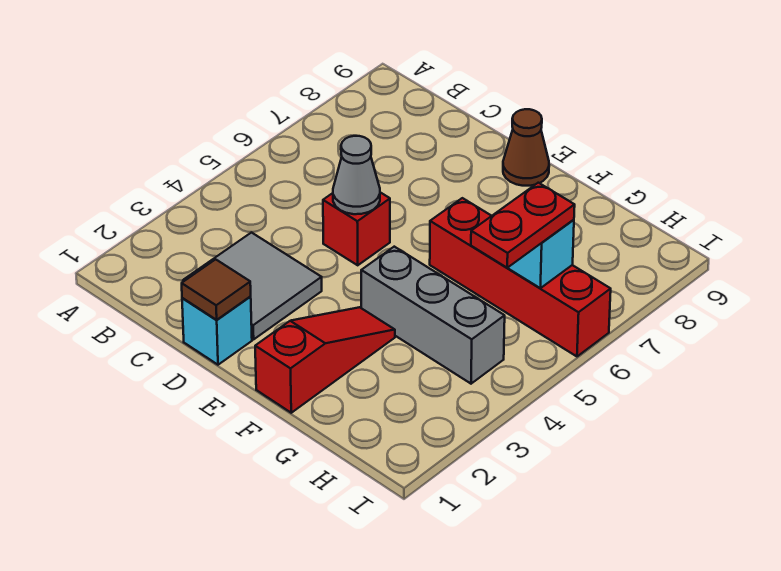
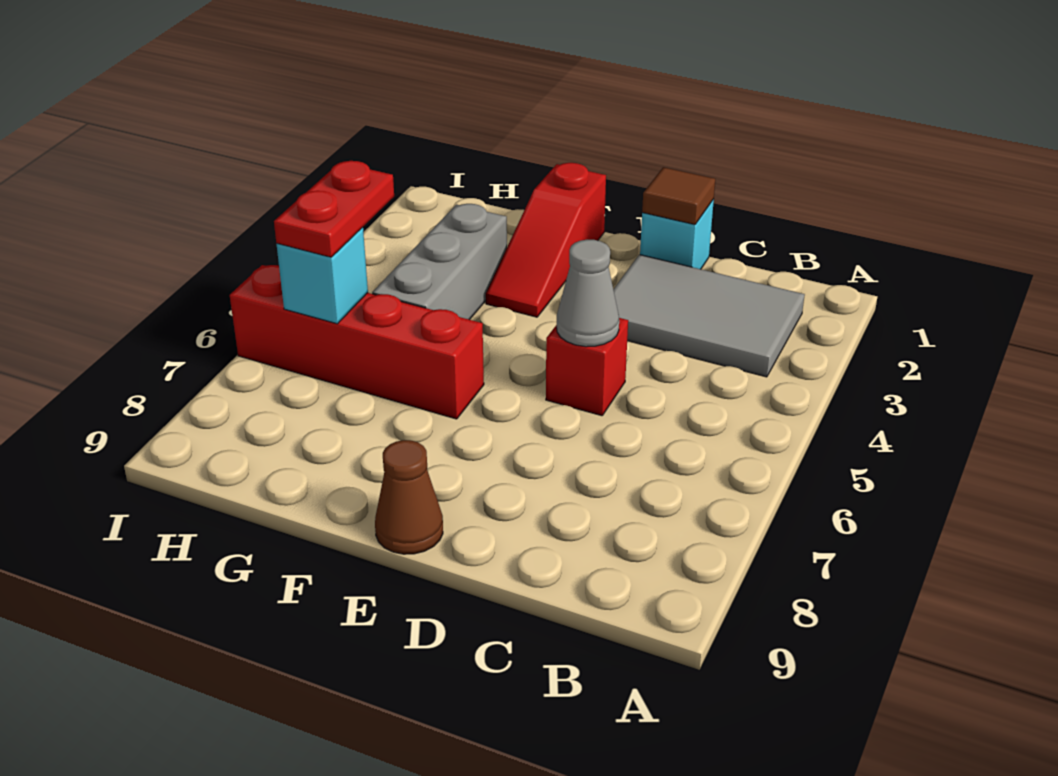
grey 2x2 tile [183,233,322,339] -> grey 2x3 tile [613,255,805,377]
grey 1x3 brick [361,247,505,384] -> grey 1x3 brick turned to [372,204,507,320]

